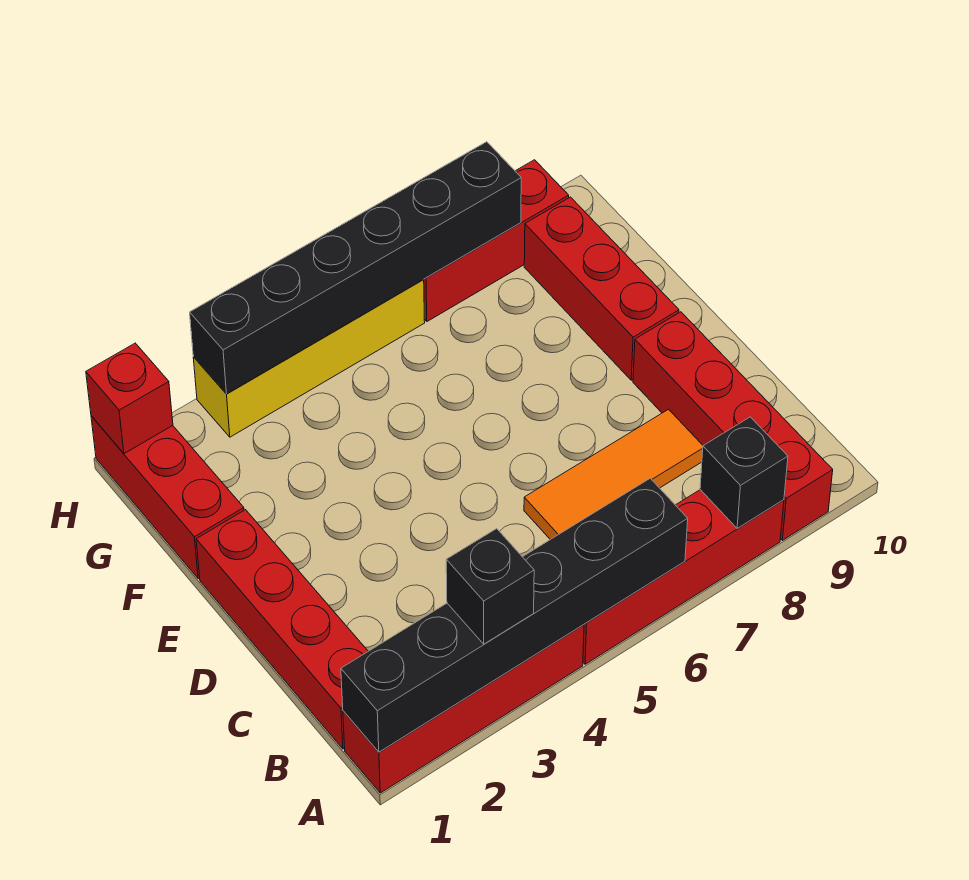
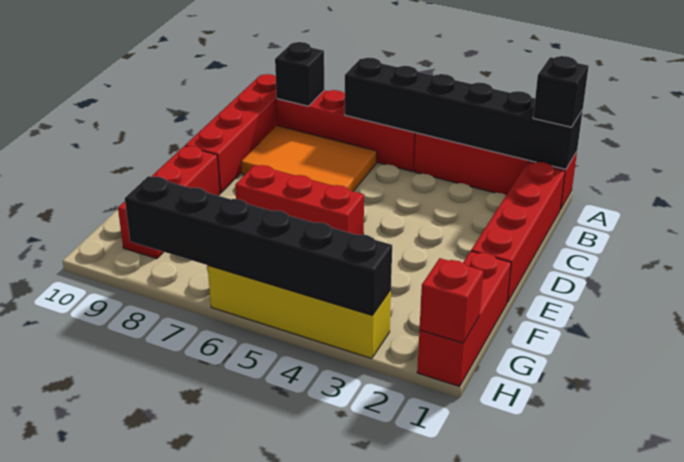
black 1x1 brick [446,529,534,644] -> black 1x1 brick moved to [533,56,589,127]
orange 1x3 tile [524,409,703,540] -> orange 2x3 tile [241,126,377,191]
red 1x3 brick [423,160,569,321] -> red 1x3 brick moved to [235,165,364,235]

